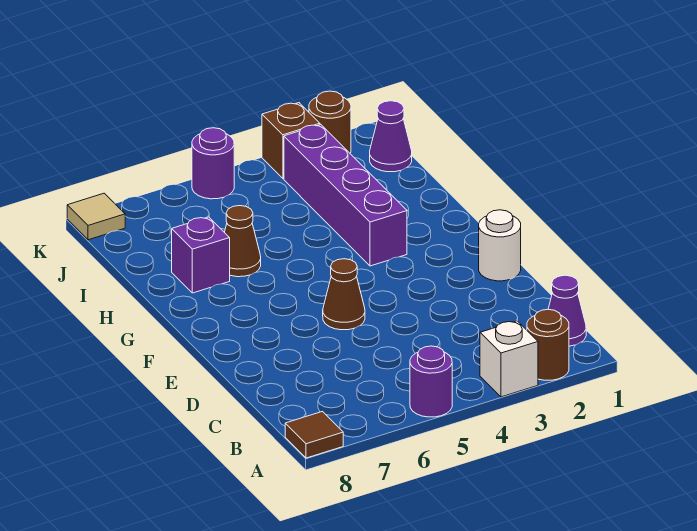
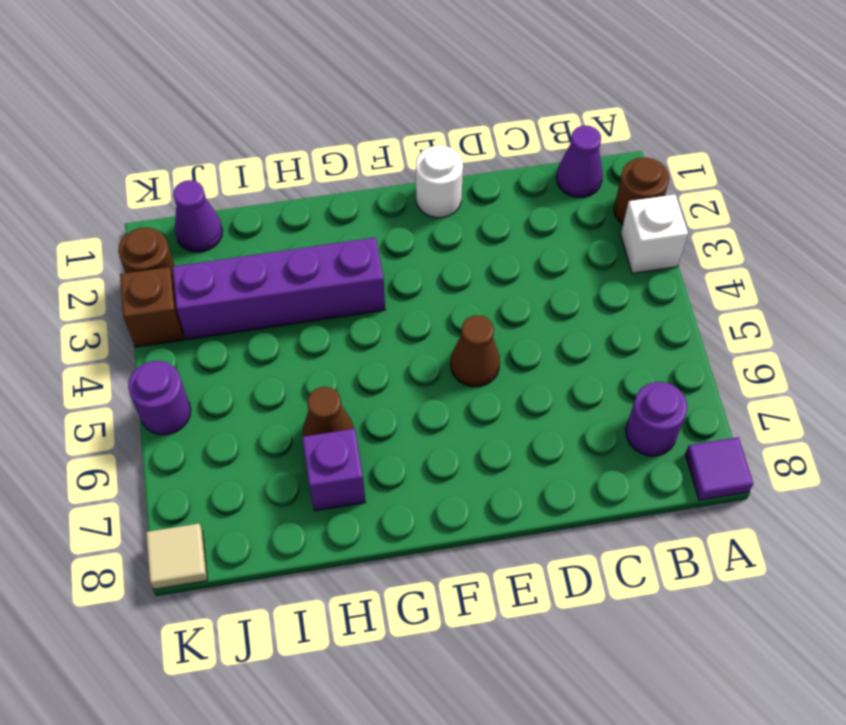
purple 1x1 round brick [410,346,452,417] -> purple 1x1 round brick moved to [626,382,687,456]
brown 1x1 tile [285,412,343,458] -> purple 1x1 tile [685,437,753,500]

